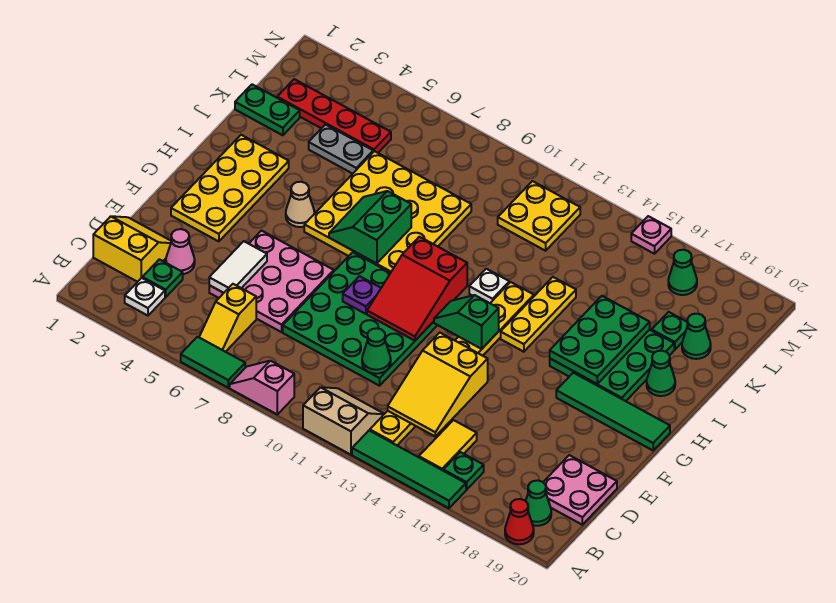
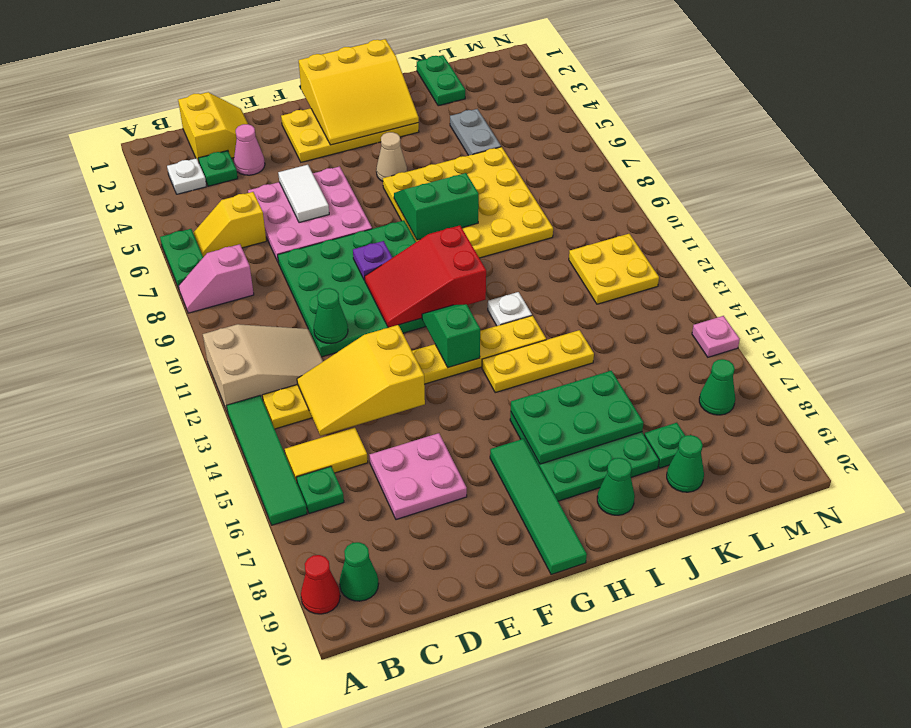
green 1x2 tile [181,337,245,388] -> green 1x2 plate [160,229,203,288]
pink 1x2 slope [230,361,294,414] -> pink 1x2 slope turned to [179,244,254,313]
tan 2x2 slope [303,387,384,455] -> tan 2x3 slope [203,324,323,413]
pink 2x2 plate [543,455,617,525] -> pink 2x2 plate moved to [370,433,467,520]
white 1x2 tile [209,241,267,293] -> white 1x2 tile turned to [278,165,329,223]
none -> yellow 3x3 slope [299,39,419,145]
red 1x4 plate [277,79,391,153] -> none

